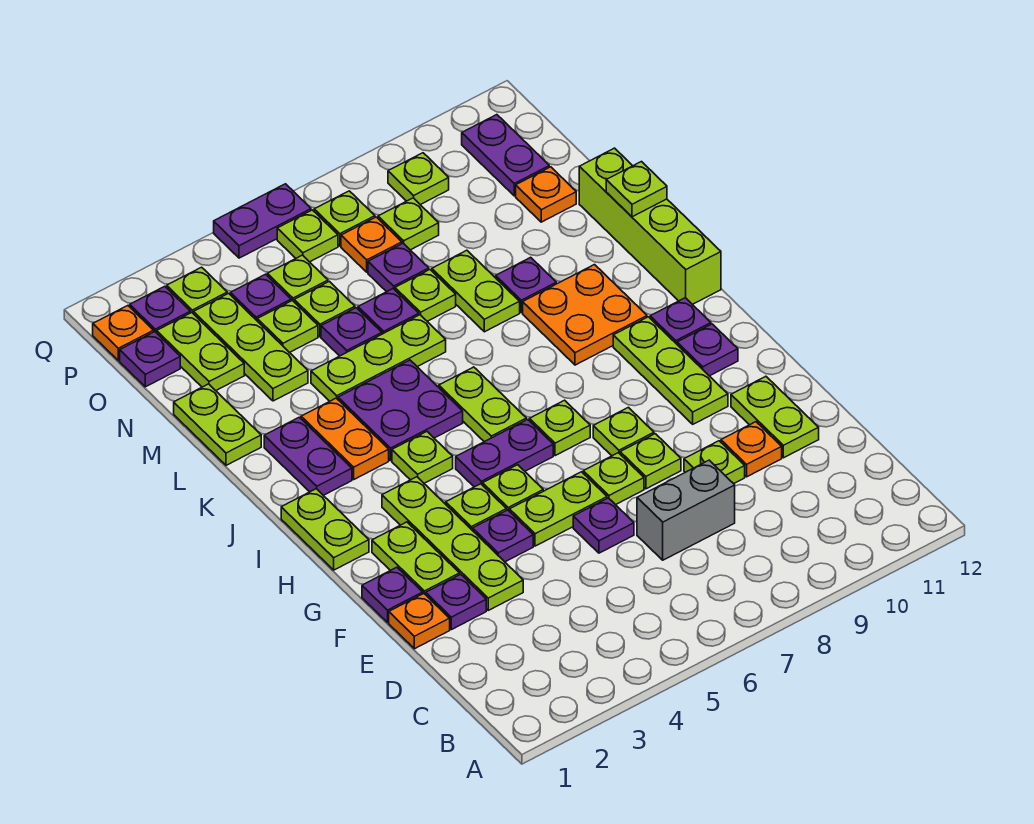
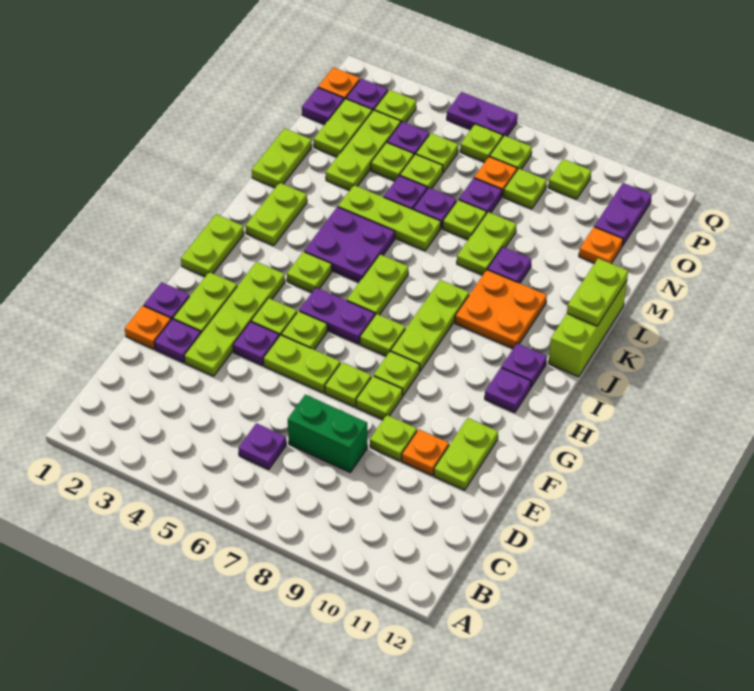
grey 1x2 brick [637,460,735,560] -> green 1x2 brick [288,395,367,472]
purple 1x1 plate [573,498,634,553] -> purple 1x1 plate moved to [238,423,286,469]
lime 1x3 plate [613,317,728,424] -> lime 1x3 plate moved to [391,280,469,371]
purple 1x2 plate [264,417,352,495] -> lime 1x2 plate [246,183,307,246]
orange 1x2 plate [301,398,389,479] -> none
lime 1x4 brick [579,148,721,305] -> lime 1x3 brick [549,280,627,377]
lime 1x1 plate [606,162,667,217] -> lime 1x2 plate [567,258,628,326]

